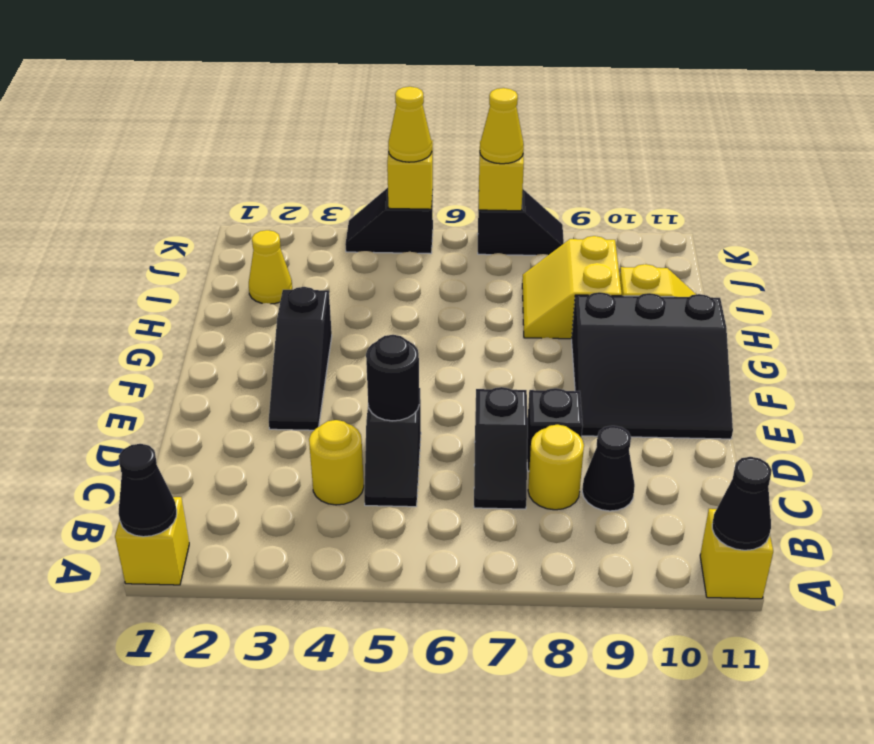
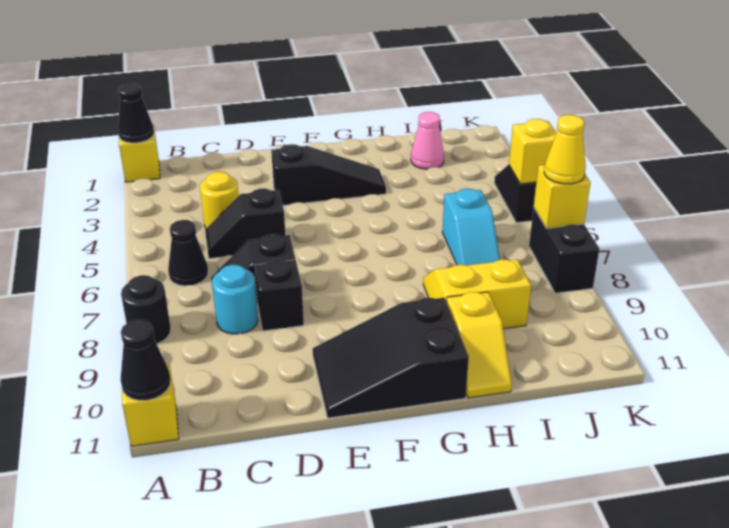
yellow 1x1 round brick [528,425,584,510] -> cyan 1x1 round brick [212,265,258,334]
black 1x1 cone [582,426,635,511] -> black 1x1 cone moved to [168,220,208,286]
black 1x1 round brick [366,335,419,421] -> black 1x1 round brick moved to [121,275,171,344]
black 1x3 slope [269,287,332,430] -> black 1x3 slope turned to [271,144,386,205]
black 3x3 slope [572,292,733,439] -> black 2x3 slope [313,298,469,418]
yellow 1x1 cone [249,230,292,304] -> pink 1x1 cone [411,112,444,169]
none -> cyan 1x2 slope [442,188,500,265]
yellow 1x1 cone [388,87,432,162] -> none
black 1x2 slope [478,189,564,255] -> black 1x2 brick [529,207,599,293]

